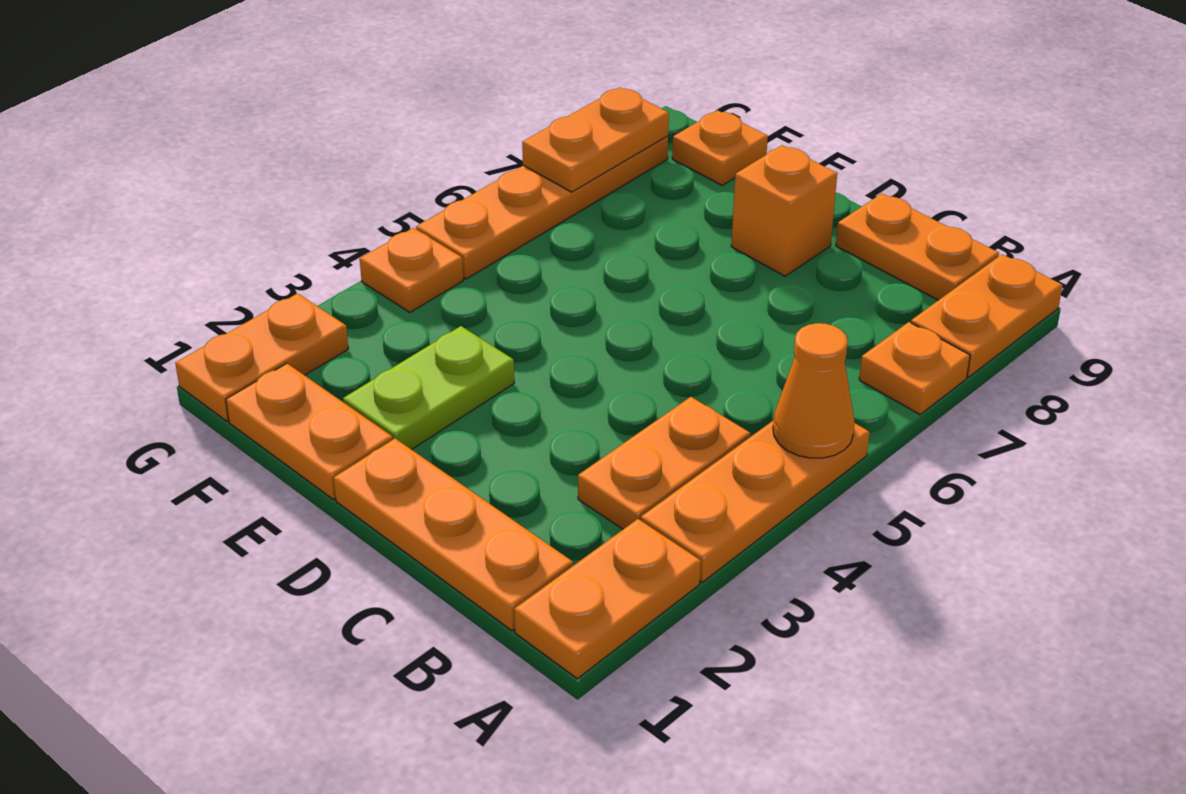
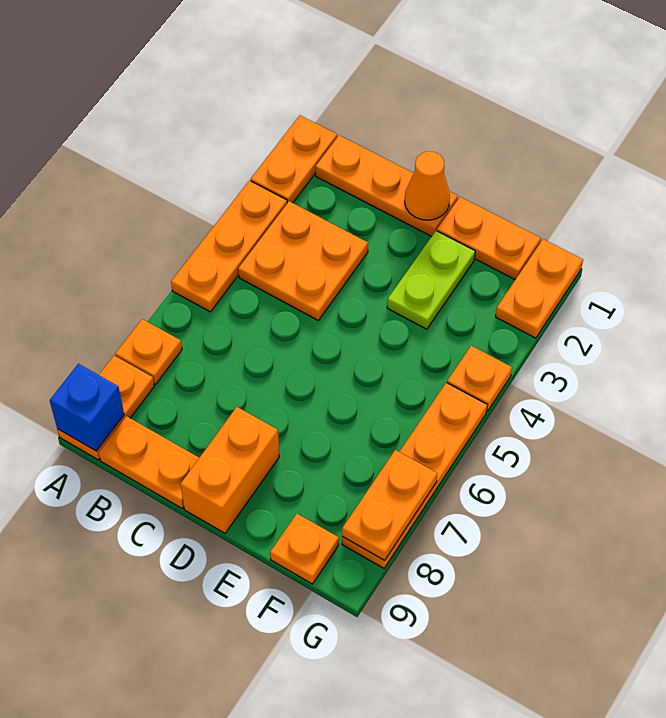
orange 1x1 cone [773,323,855,458] -> orange 1x1 cone moved to [405,151,450,220]
none -> blue 1x1 brick [50,364,124,451]
orange 1x2 plate [578,397,750,529] -> orange 2x2 plate [238,201,368,320]
orange 1x1 brick [731,145,837,276] -> orange 1x2 brick [180,407,279,533]

